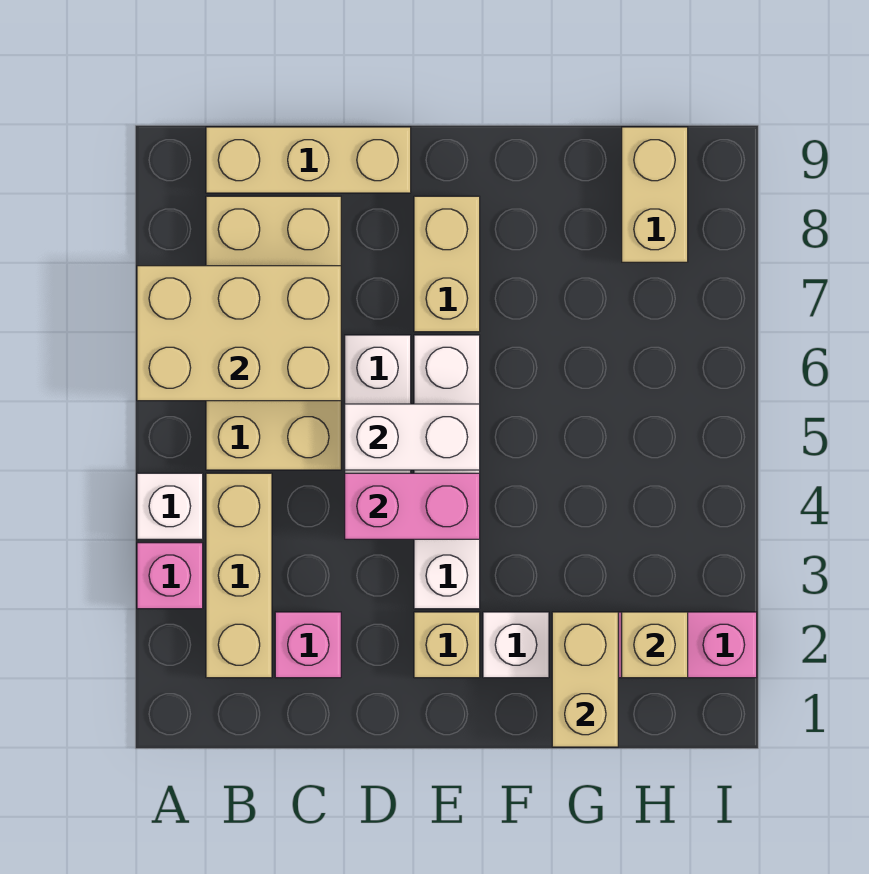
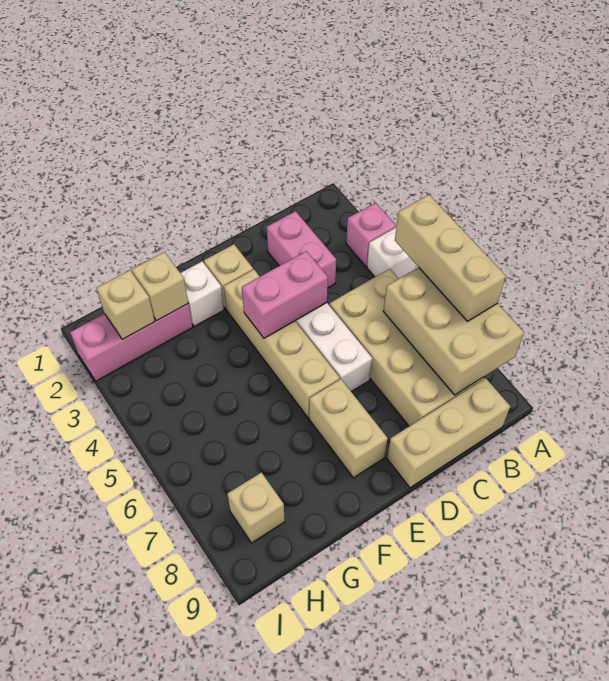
tan 2x3 brick [137,266,341,401] -> tan 2x3 brick turned to [383,267,524,395]
tan 1x3 brick [206,473,272,678] -> tan 1x3 brick moved to [395,195,506,321]
pink 1x1 brick [275,612,341,678] -> pink 1x2 brick [267,211,336,288]
white 1x2 brick [345,404,480,470] -> none
white 1x4 brick [414,335,480,609] -> tan 1x4 brick [224,270,340,418]
tan 1x2 brick [552,612,618,747] -> tan 1x1 brick [132,252,188,321]
tan 1x2 brick [622,127,688,262] -> tan 1x1 brick [227,472,285,543]

